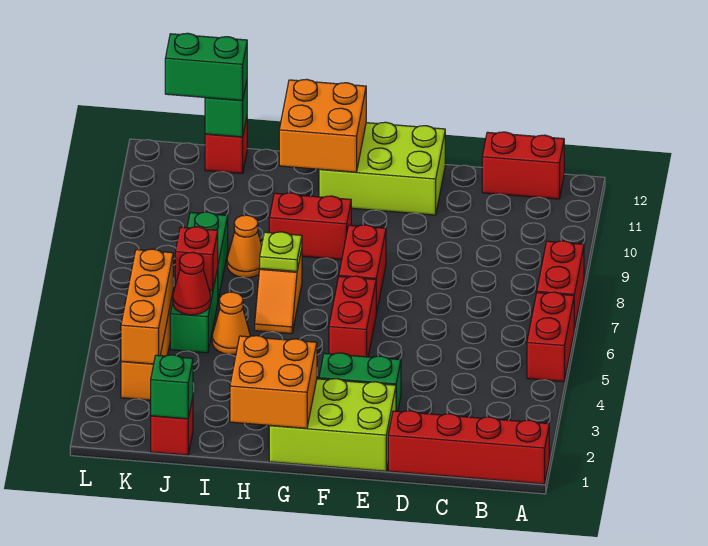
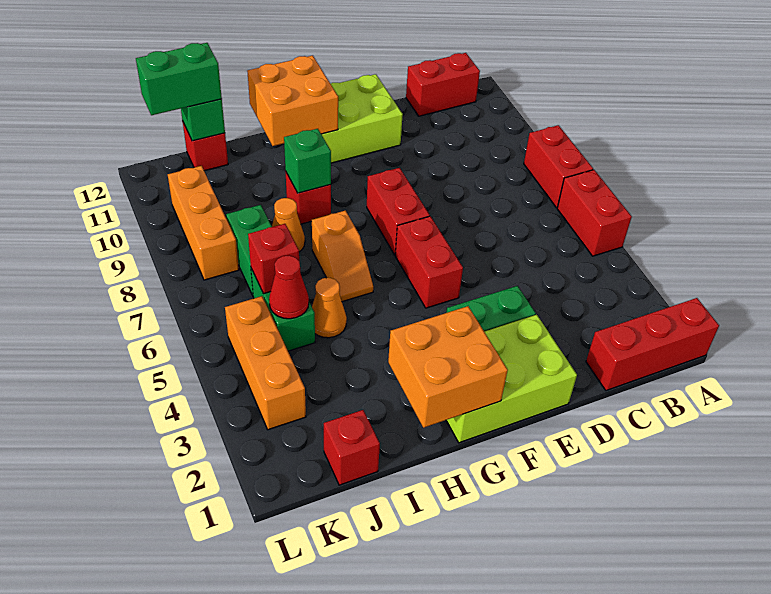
red 1x4 brick [388,411,549,484] -> red 1x3 brick [586,298,719,391]
red 1x2 brick [269,193,351,260] -> red 1x1 brick [286,173,331,224]
lime 1x1 plate [260,232,302,271] -> none
green 1x1 brick [151,355,193,419] -> green 1x1 brick moved to [284,129,331,193]
orange 1x3 brick [121,249,173,364] -> orange 1x3 brick moved to [168,166,239,280]

